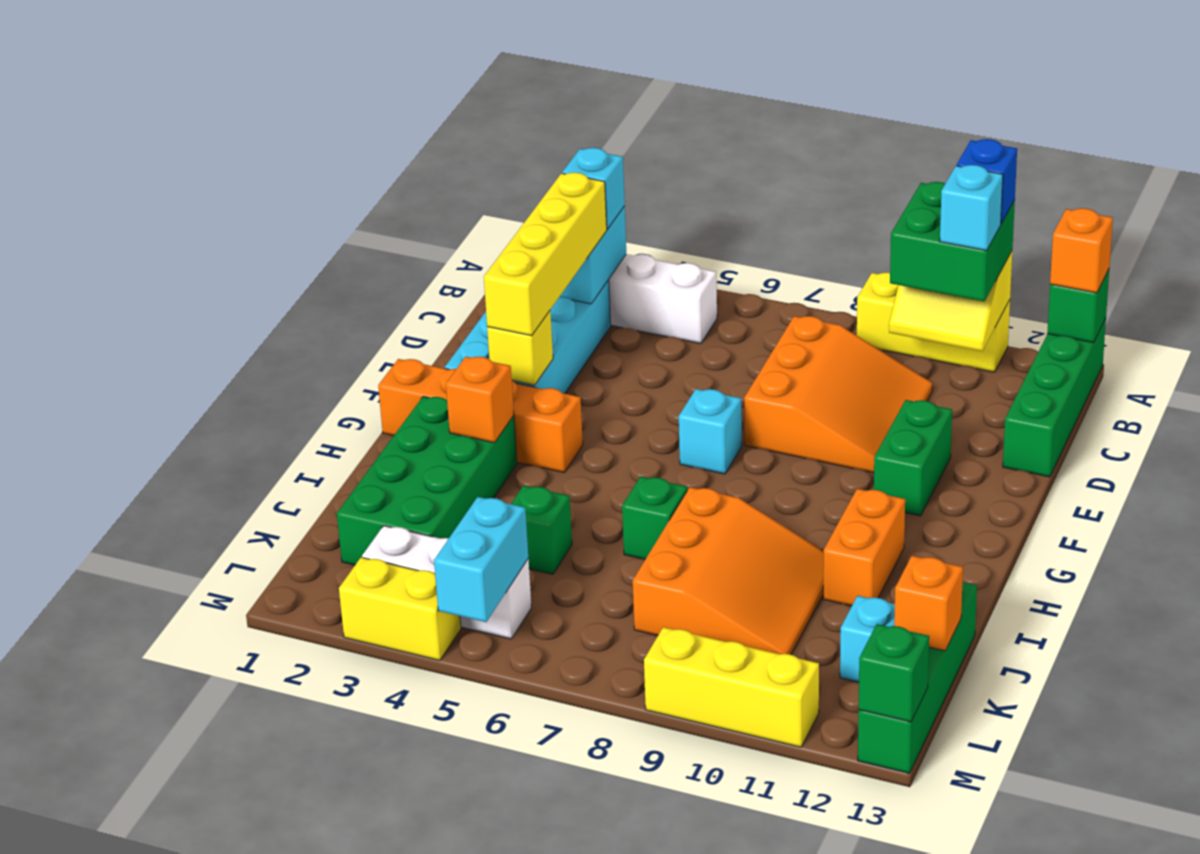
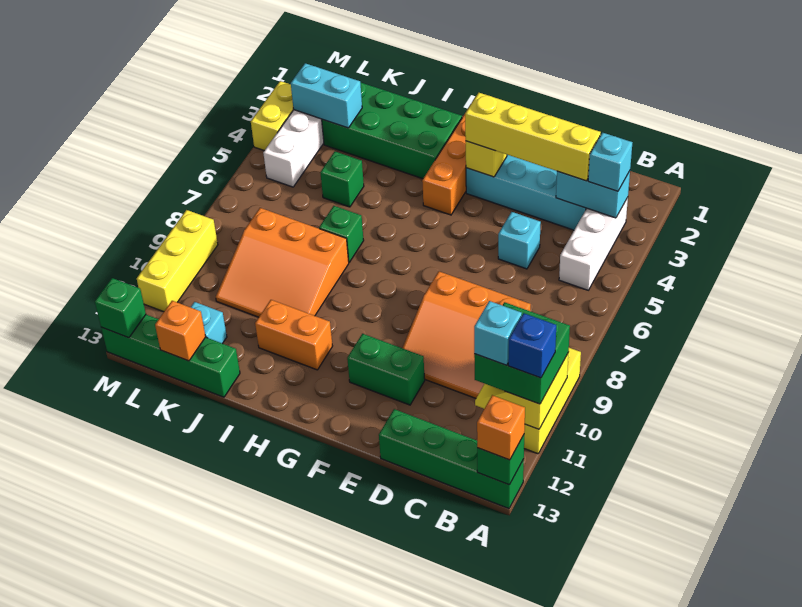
cyan 1x1 brick [679,389,742,474] -> cyan 1x1 brick moved to [498,212,541,269]
orange 1x1 brick [446,357,514,443] -> none
cyan 1x2 brick [434,497,528,622] -> cyan 1x2 brick moved to [291,63,362,128]

